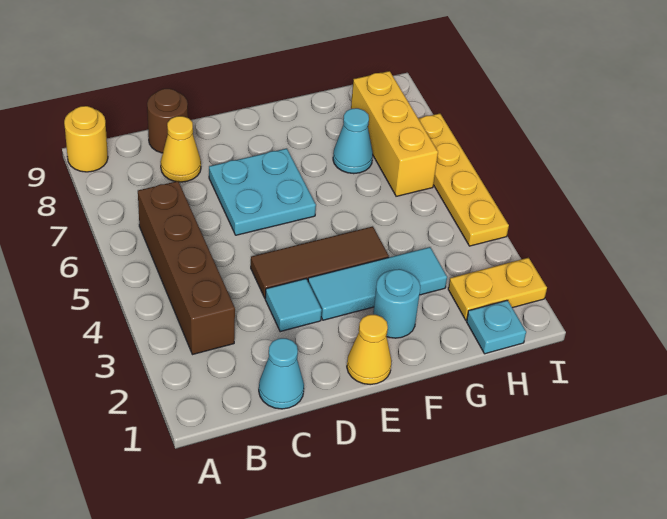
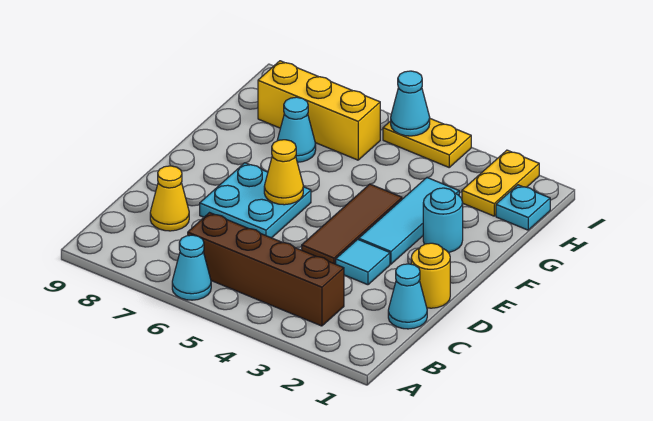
none -> cyan 1x1 cone [172,235,211,300]
yellow 1x1 round brick [64,106,108,172] -> yellow 1x1 round brick moved to [411,243,450,308]
brown 1x1 round brick [147,89,188,153] -> none
yellow 1x1 cone [347,315,392,385] -> yellow 1x1 cone moved to [264,140,303,205]
yellow 1x4 plate [418,113,509,246] -> yellow 1x2 plate [383,119,471,167]
none -> cyan 1x1 cone [391,71,430,136]

